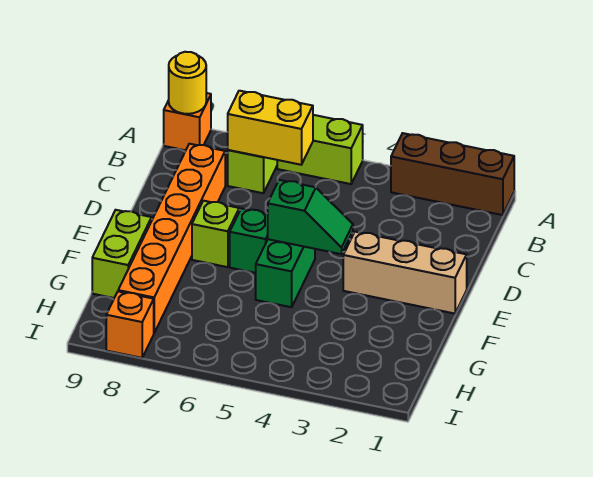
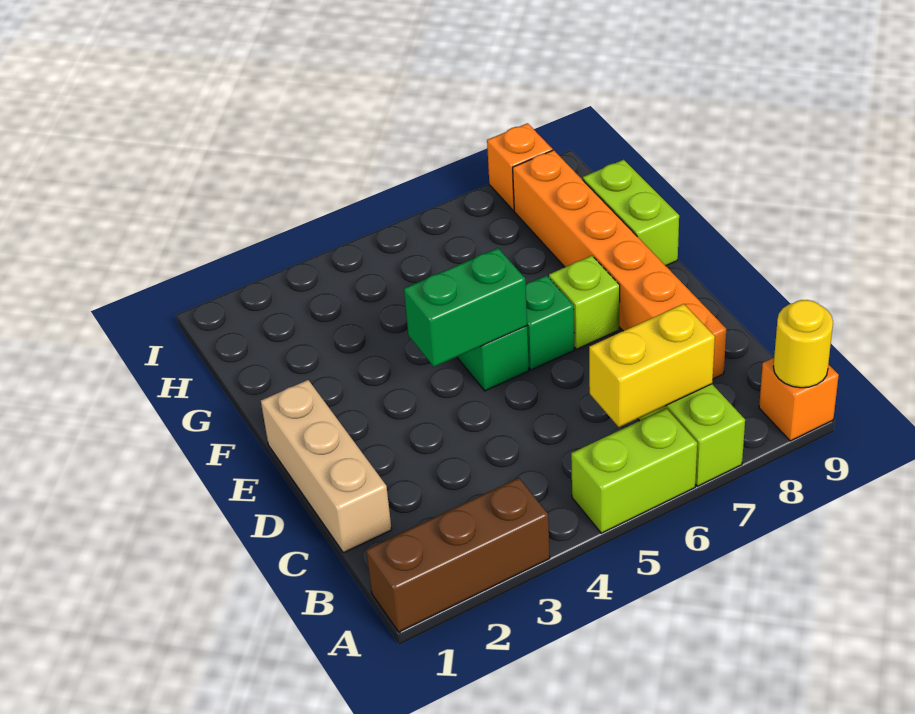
tan 1x3 brick [343,232,467,314] -> tan 1x3 brick turned to [261,380,392,553]
green 1x2 slope [268,180,353,254] -> green 1x2 brick [404,248,527,367]

